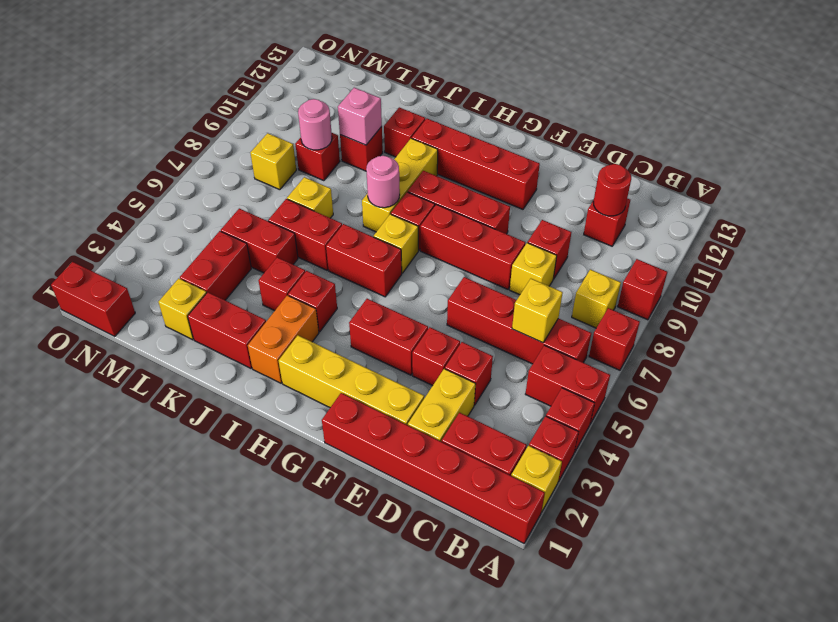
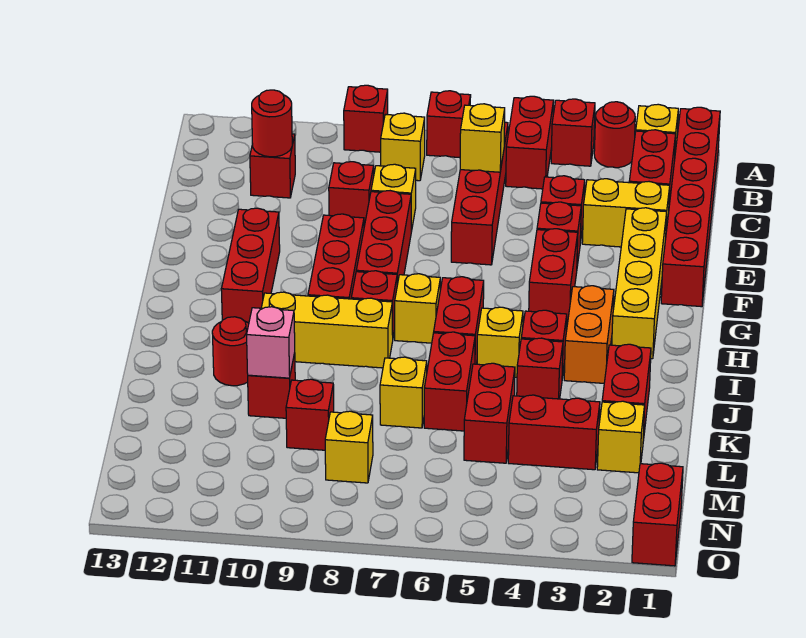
red 1x1 brick [529,416,578,482] -> red 1x1 round brick [594,102,635,168]
red 1x4 brick [412,119,540,209] -> red 1x3 brick [221,208,280,323]
orange 1x2 brick [248,295,319,383] -> orange 1x2 brick turned to [564,286,614,383]
none -> yellow 1x1 brick [477,307,523,377]
pink 1x1 round brick [366,156,400,208] -> none
red 1x1 brick [384,107,425,157] -> red 1x1 round brick [212,317,249,386]
pink 1x1 round brick [298,99,332,150] -> none

